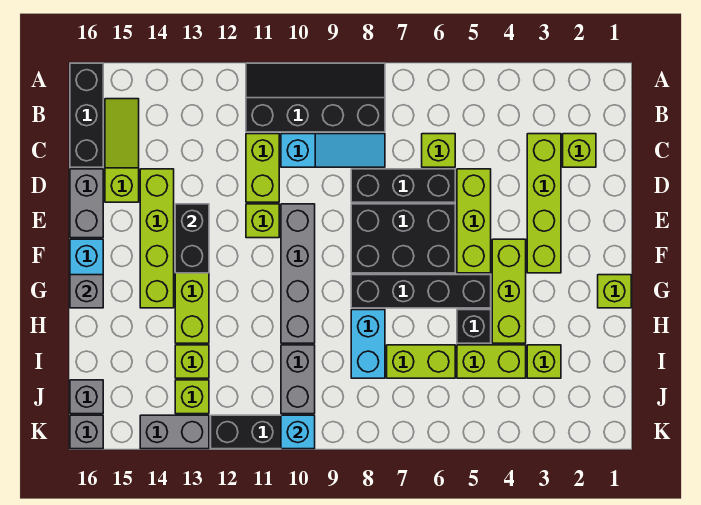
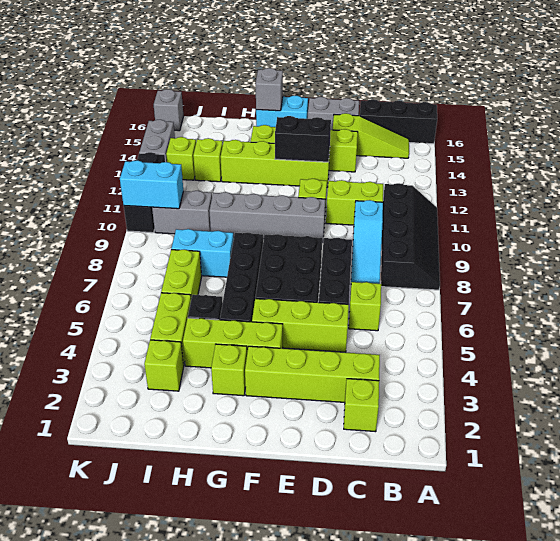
lime 1x1 brick [598,275,631,308] -> lime 1x1 brick moved to [211,344,247,396]
grey 1x1 brick [70,380,103,414] -> none
cyan 1x1 brick [281,415,315,449] -> cyan 1x2 brick [120,160,183,209]

